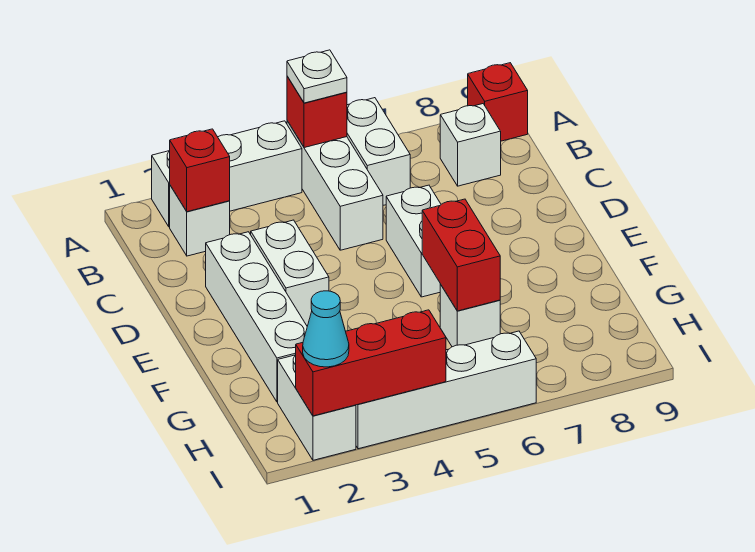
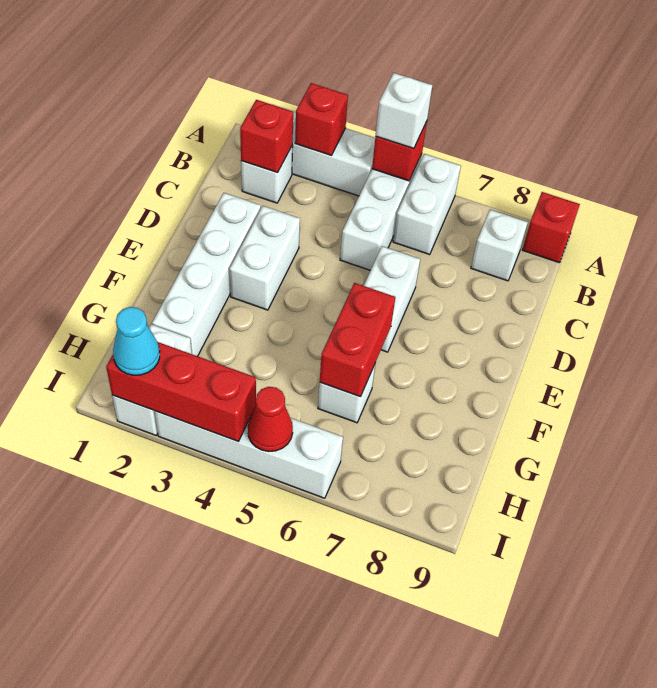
none -> red 1x1 brick [295,83,348,155]
white 1x1 plate [287,50,347,103] -> white 1x1 brick [376,73,432,149]
none -> red 1x1 cone [248,387,293,451]

